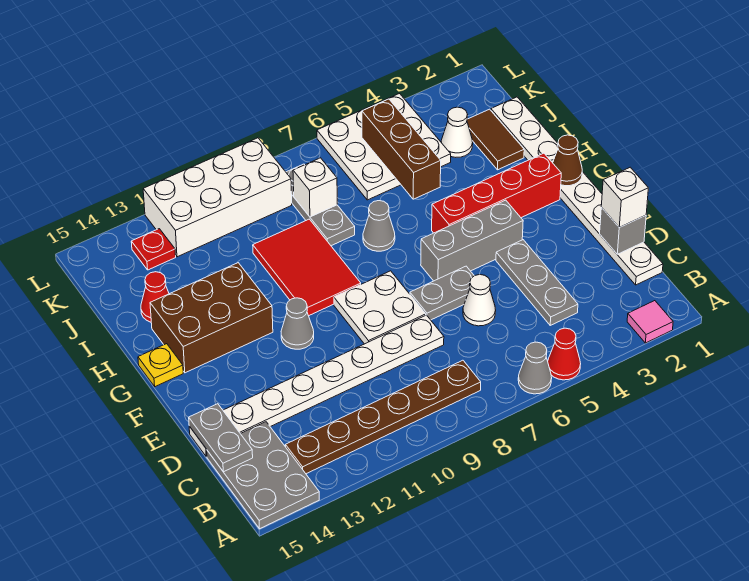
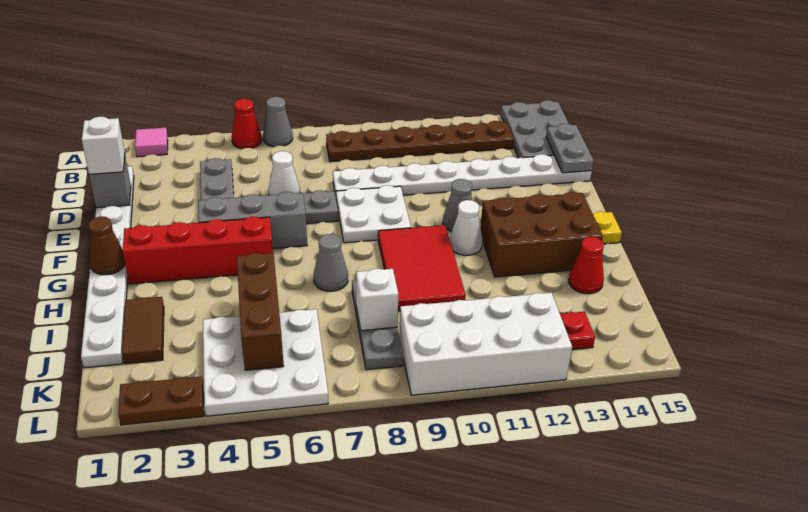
white 1x1 cone [441,107,473,157] -> white 1x1 cone moved to [450,200,483,255]
none -> brown 1x2 plate [118,376,204,425]

